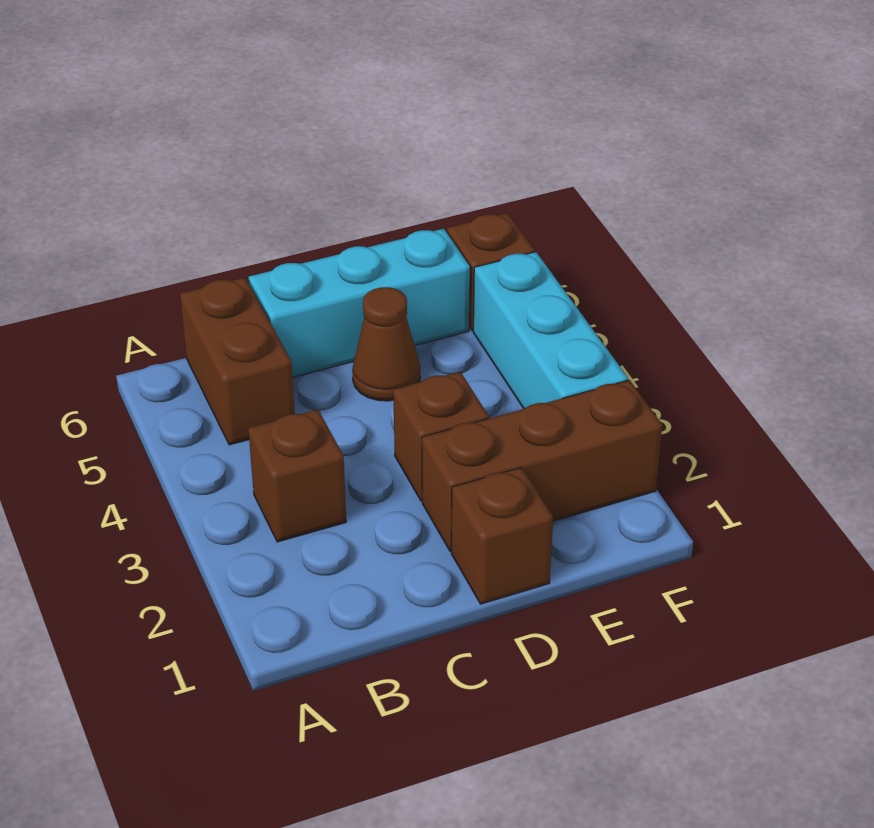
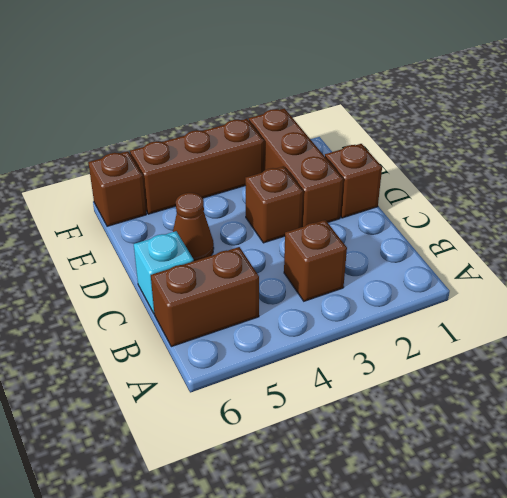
cyan 1x3 brick [249,229,470,378] -> cyan 1x1 brick [134,231,194,313]
cyan 1x3 brick [473,252,628,409] -> brown 1x3 brick [130,119,264,214]

